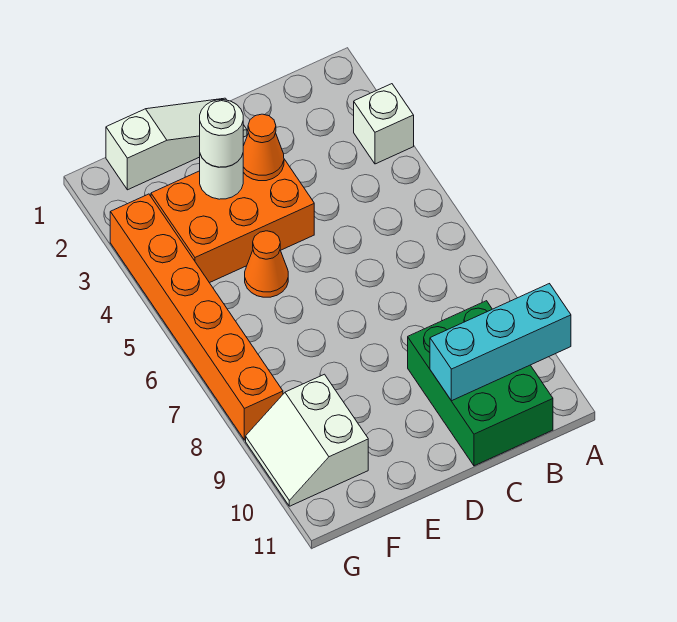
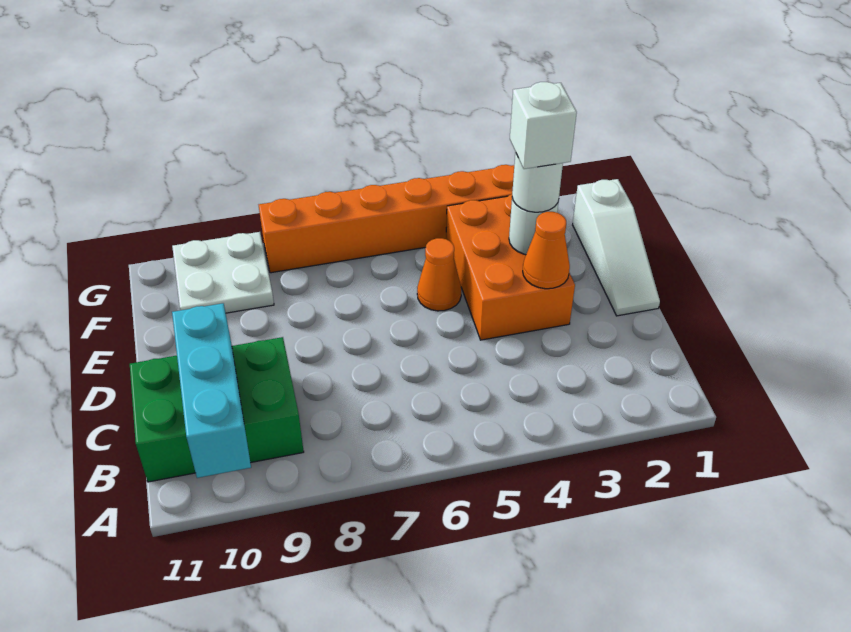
white 1x1 brick [354,84,414,164] -> white 1x1 brick moved to [510,82,577,169]
white 2x2 slope [246,374,368,506] -> white 2x2 plate [172,232,274,313]

